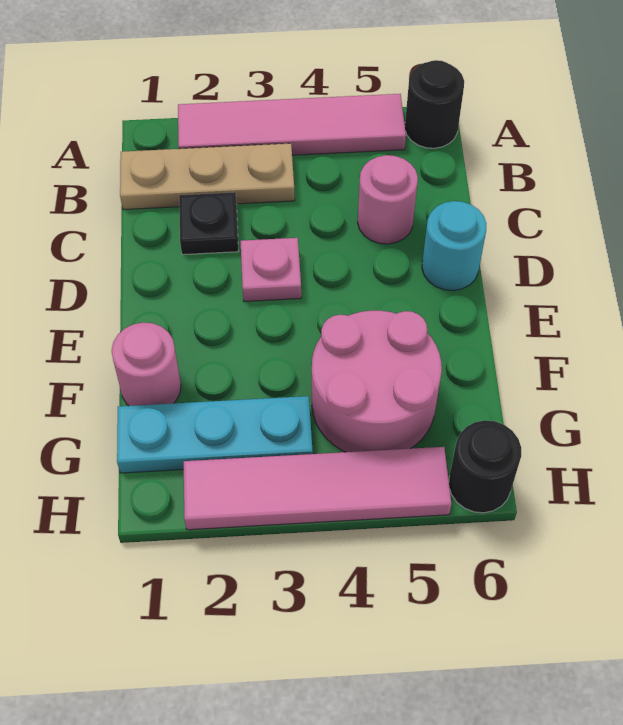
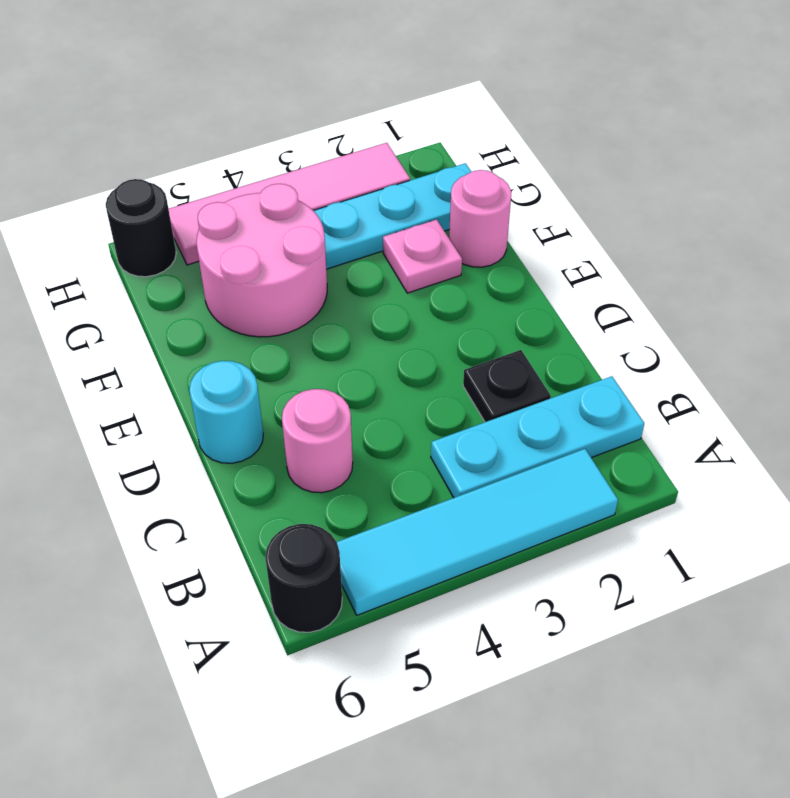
pink 1x4 tile [178,94,406,155] -> cyan 1x4 tile [337,449,618,615]
tan 1x3 plate [120,143,295,210] -> cyan 1x3 plate [431,376,644,498]
pink 1x1 plate [241,238,301,301] -> pink 1x1 plate moved to [383,219,462,293]

